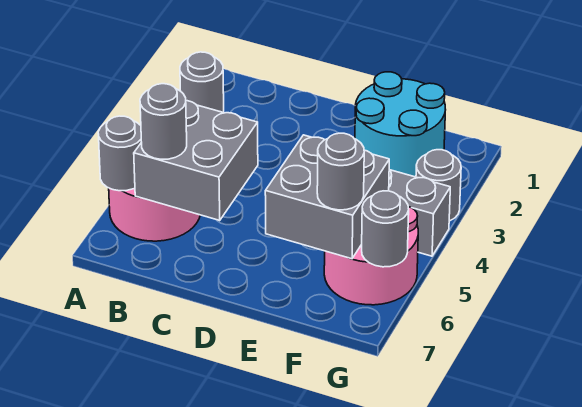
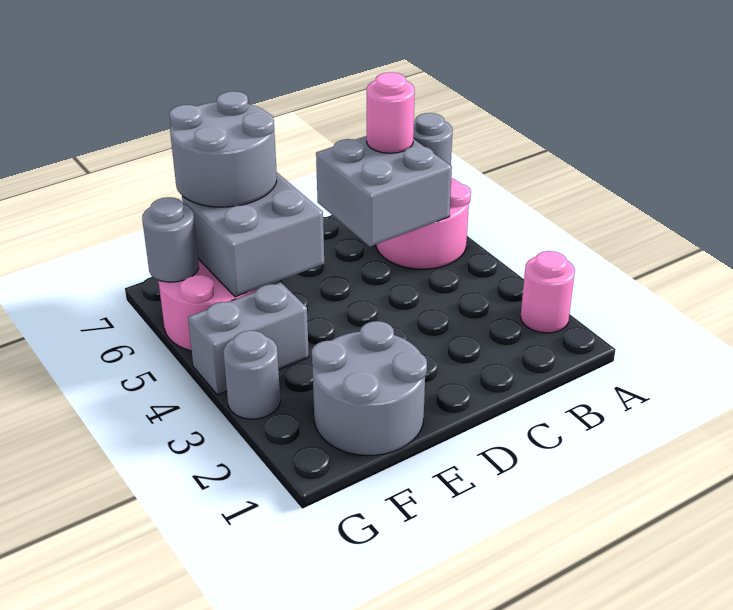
grey 1x1 round brick [180,52,224,112] -> pink 1x1 round brick [520,251,575,333]
grey 1x1 round brick [140,84,187,159] -> pink 1x1 round brick [367,72,415,153]
cyan 2x2 round brick [355,72,446,177] -> grey 2x2 round brick [312,321,427,456]
grey 1x1 round brick [317,133,364,210] -> grey 2x2 round brick [169,91,277,207]

